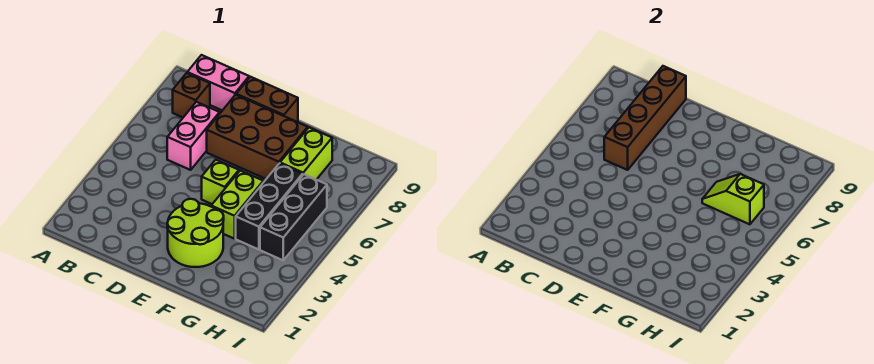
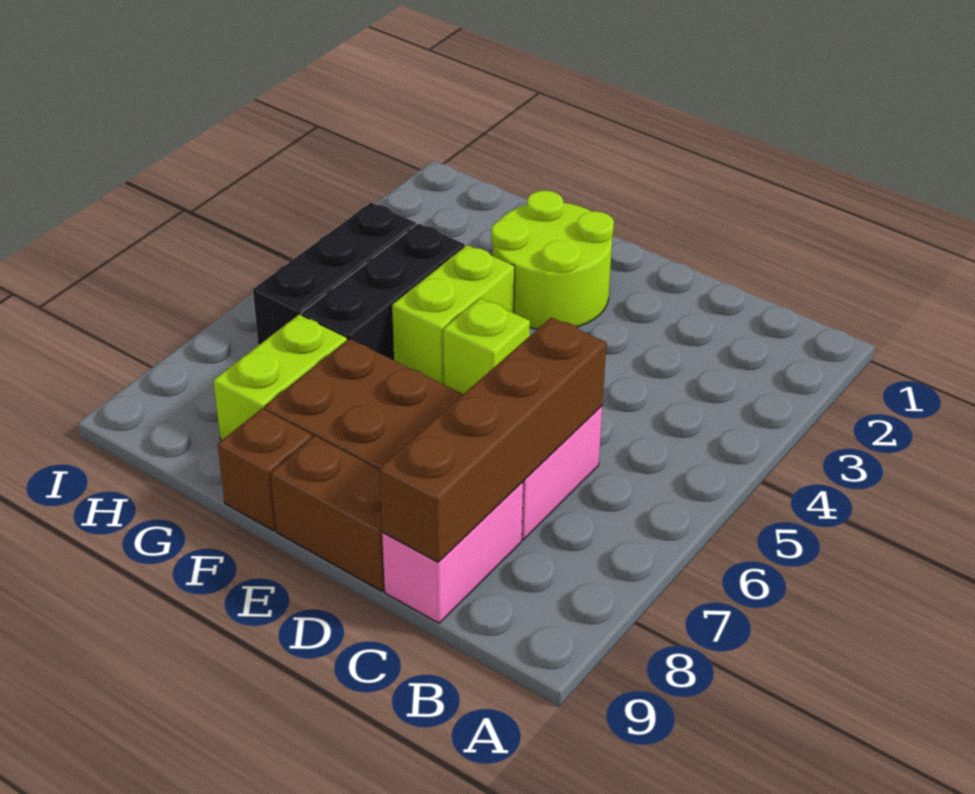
brown 1x1 brick [173,73,210,117] -> brown 1x1 brick moved to [218,409,312,531]
pink 1x2 brick [187,55,249,110] -> pink 1x2 brick turned to [382,482,523,623]
lime 1x2 slope [702,174,764,224] -> none

